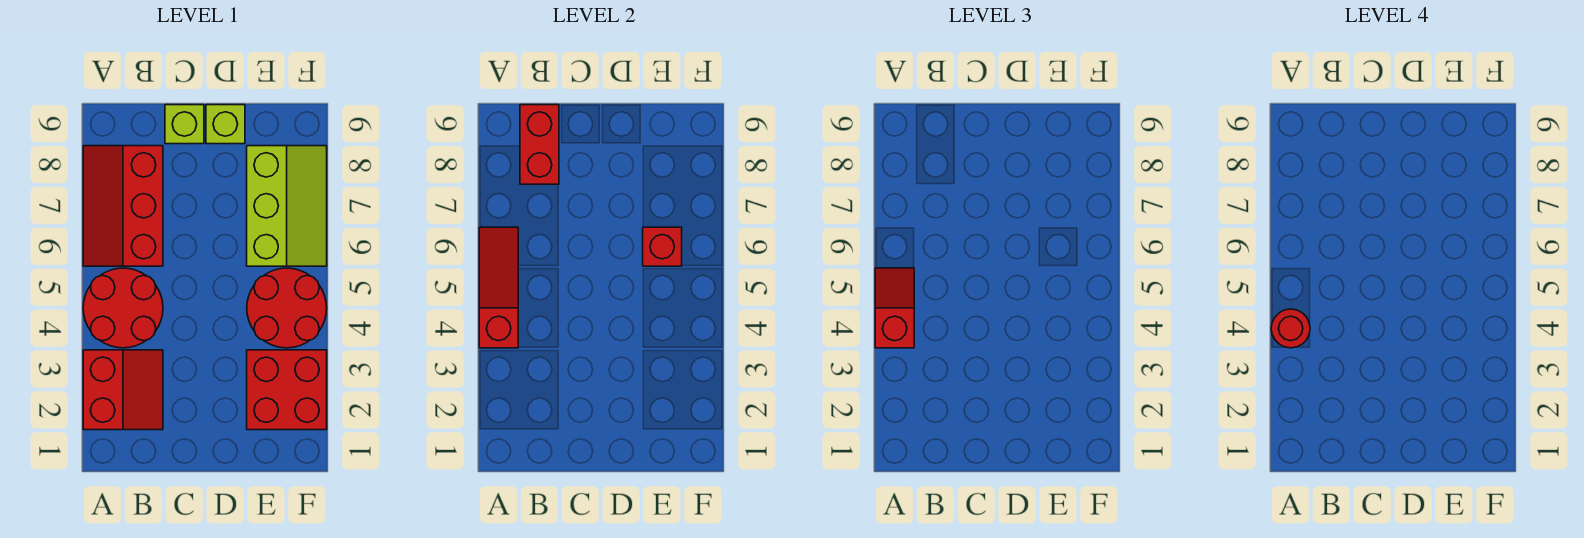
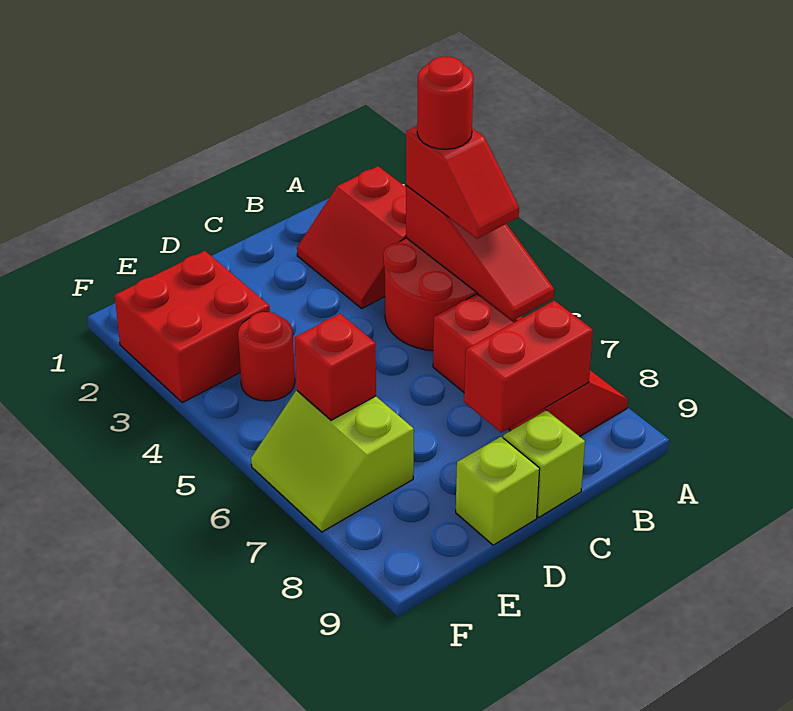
red 1x2 brick [520,105,559,184] -> red 1x2 brick turned to [464,301,593,433]
red 2x2 round brick [247,268,327,348] -> red 1x1 round brick [238,312,295,401]
lime 2x3 slope [247,146,327,266] -> lime 2x2 slope [251,391,414,532]

